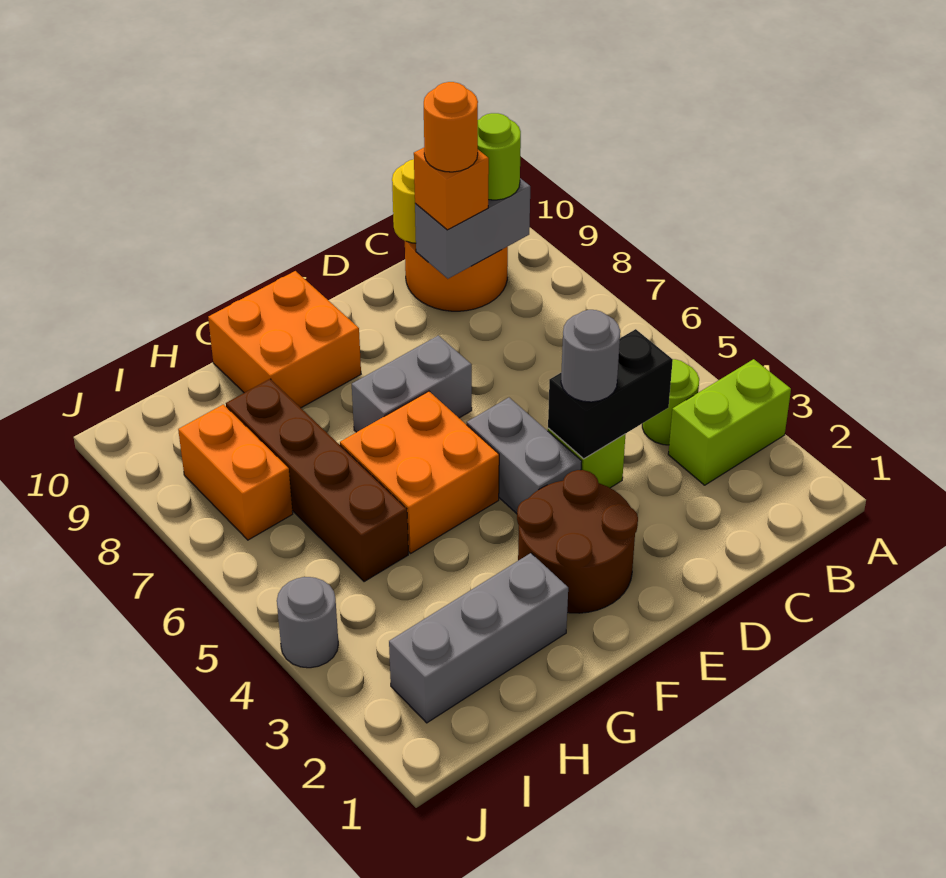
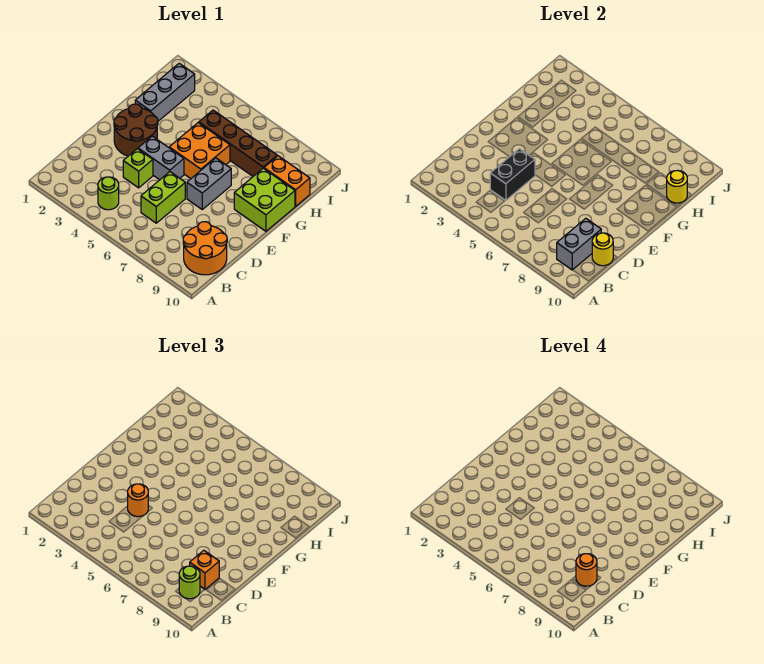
lime 1x2 brick [668,359,791,485] -> lime 1x2 brick moved to [141,172,185,223]
grey 1x1 round brick [561,310,620,402] -> orange 1x1 round brick [128,484,148,517]
orange 2x2 brick [208,271,361,408] -> lime 2x2 brick [234,168,295,231]
none -> yellow 1x1 round brick [667,171,687,203]
orange 1x2 brick [178,404,293,540] -> orange 1x2 brick moved to [264,156,310,206]
grey 1x1 round brick [277,577,338,668] -> none

